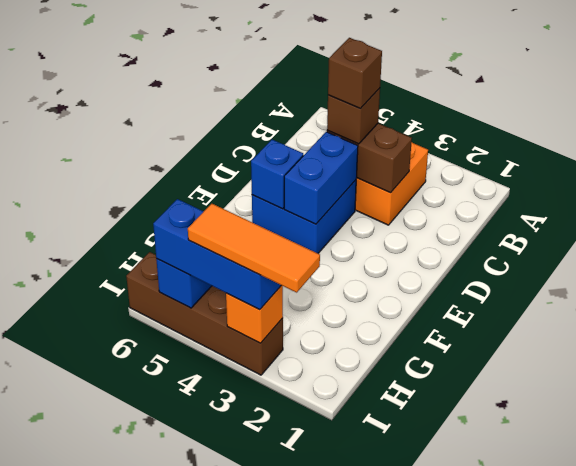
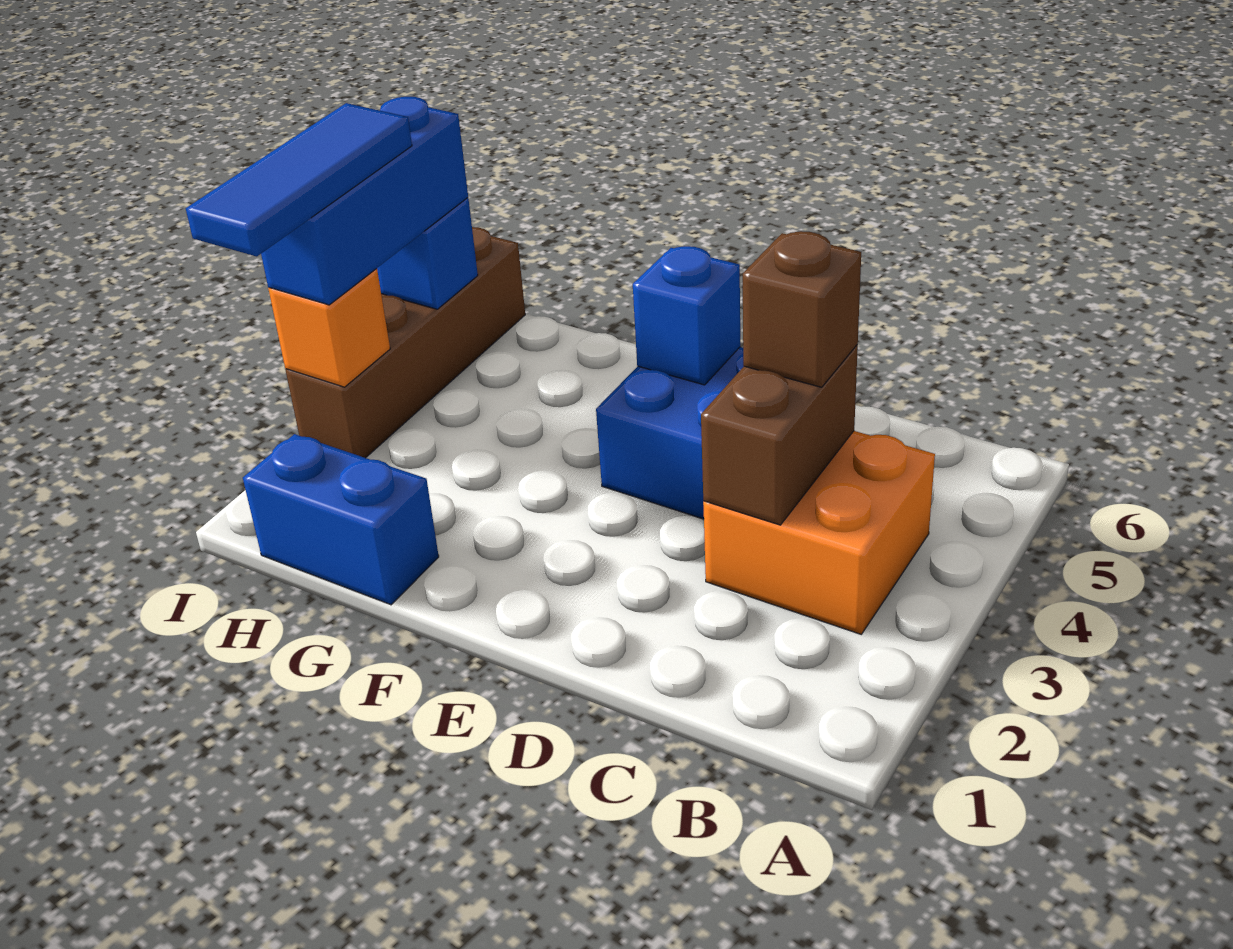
brown 1x1 brick [328,38,382,109] -> none
blue 1x2 brick [284,132,358,224] -> blue 1x2 brick moved to [243,434,439,605]
orange 1x3 tile [188,204,320,292] -> blue 1x3 tile [186,103,412,257]

